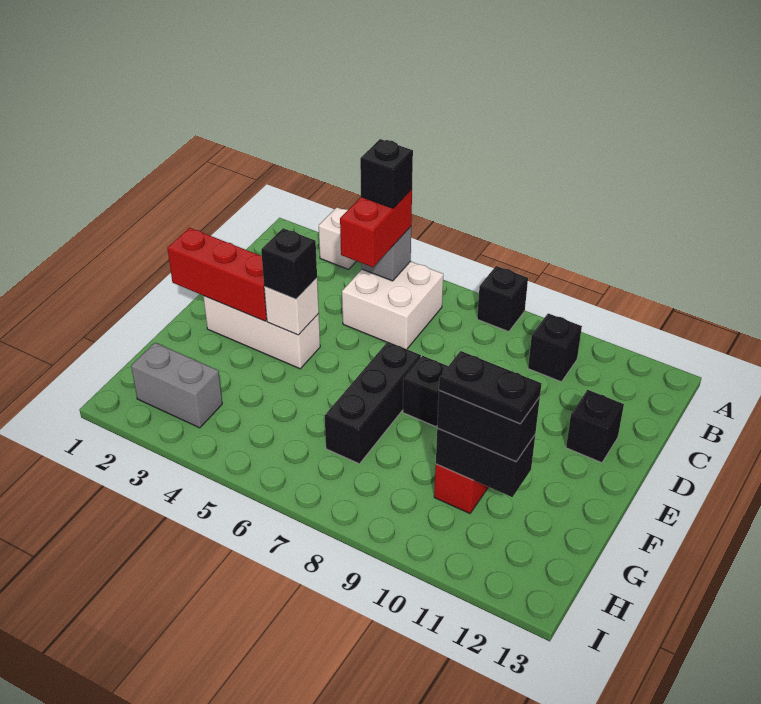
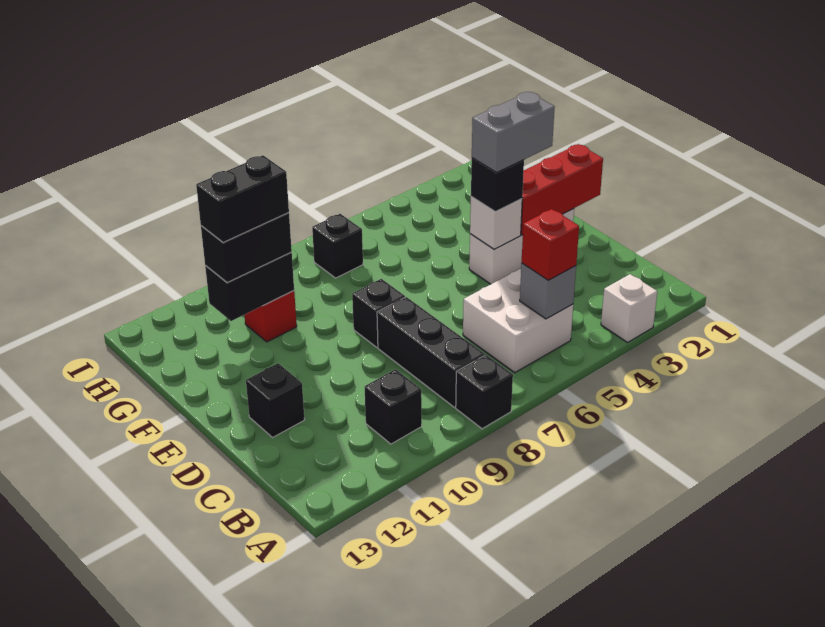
red 1x2 brick [340,189,412,267] -> red 1x1 brick [522,209,579,280]
black 1x1 brick [360,139,413,208] -> black 1x1 brick moved to [312,214,363,278]
black 1x3 brick [325,342,421,464] -> black 1x3 brick moved to [377,297,485,407]
black 1x2 plate [439,351,542,424] -> black 1x2 brick [196,156,289,243]
grey 1x2 brick [131,343,222,428] -> grey 1x2 brick moved to [472,92,555,173]

